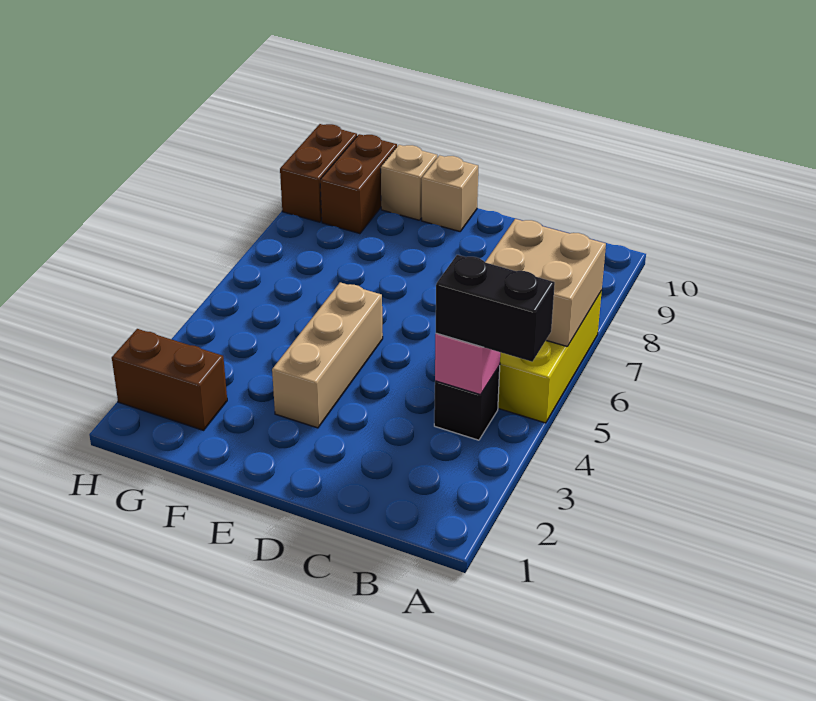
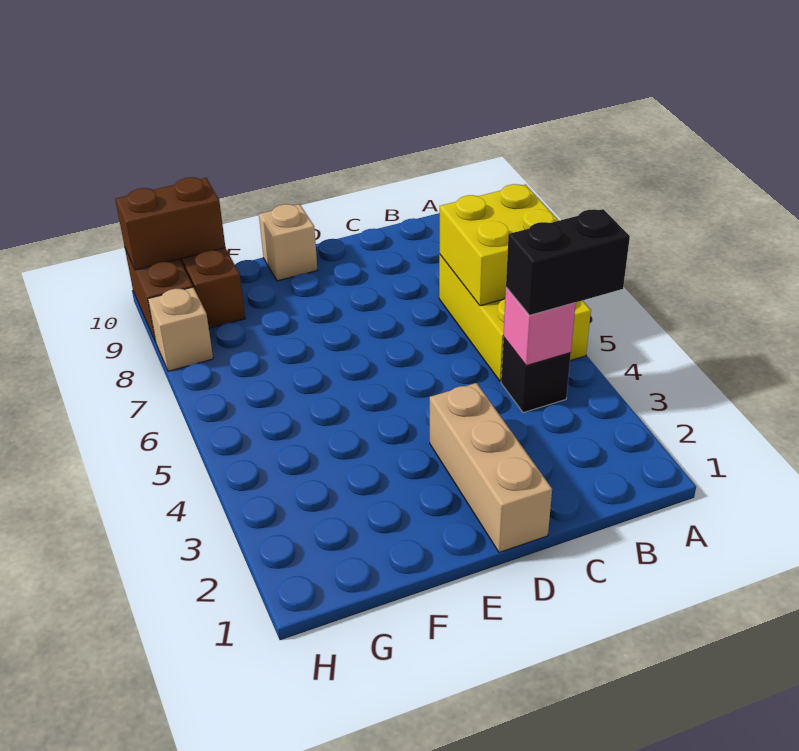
tan 2x2 brick [485,219,606,347] -> yellow 2x2 brick [440,184,559,306]
tan 1x3 brick [272,282,383,428] -> tan 1x3 brick moved to [430,383,552,552]
tan 1x1 brick [381,145,437,220] -> tan 1x1 brick moved to [148,287,213,371]
brown 1x2 brick [112,329,227,430] -> brown 1x2 brick moved to [115,177,225,270]

